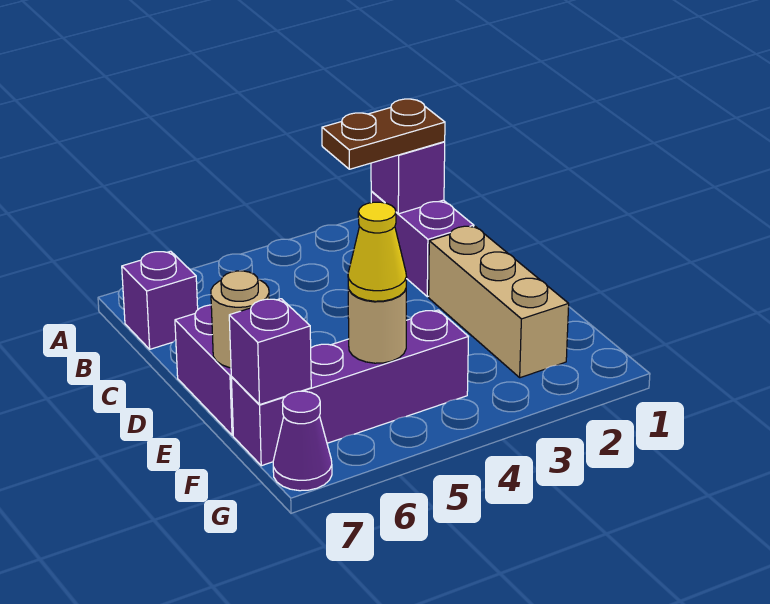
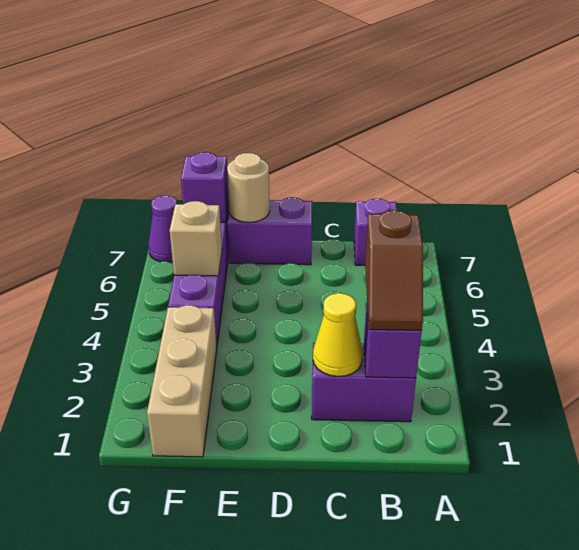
brown 1x2 plate [322,99,445,169] -> brown 1x2 slope [365,210,423,330]
tan 1x3 brick [429,226,569,378] -> tan 1x3 brick turned to [147,305,217,457]
tan 1x1 round brick [348,288,406,363] -> tan 1x1 brick [170,201,222,276]
yellow 1x1 cone [348,202,407,301] -> yellow 1x1 cone moved to [313,293,363,377]

